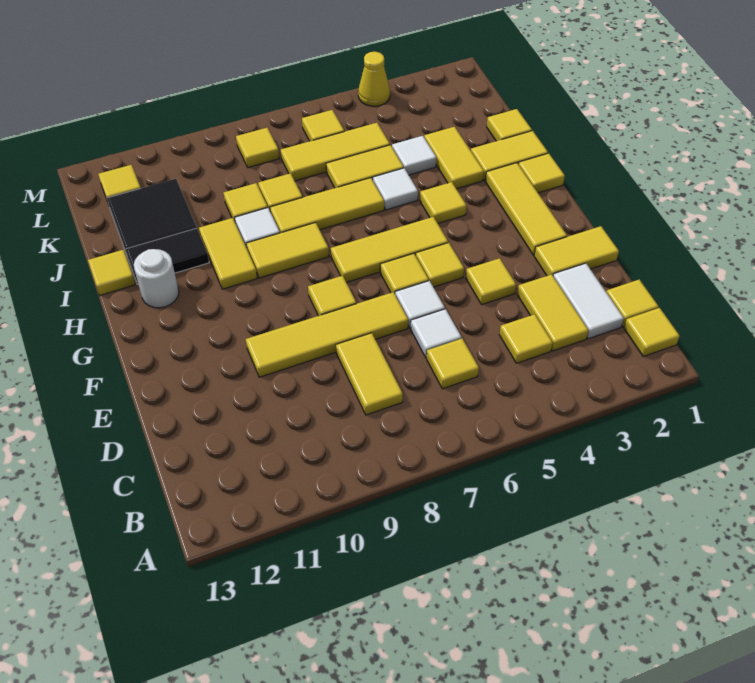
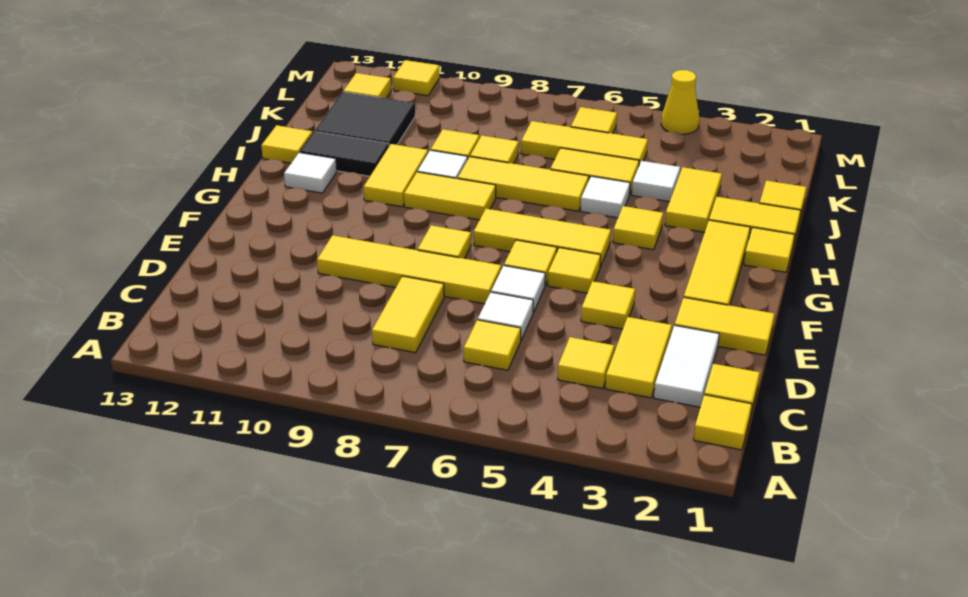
white 1x1 round brick [134,249,179,308] -> white 1x1 tile [284,152,337,193]
yellow 1x1 tile [236,128,279,168] -> yellow 1x1 tile moved to [393,60,440,96]

